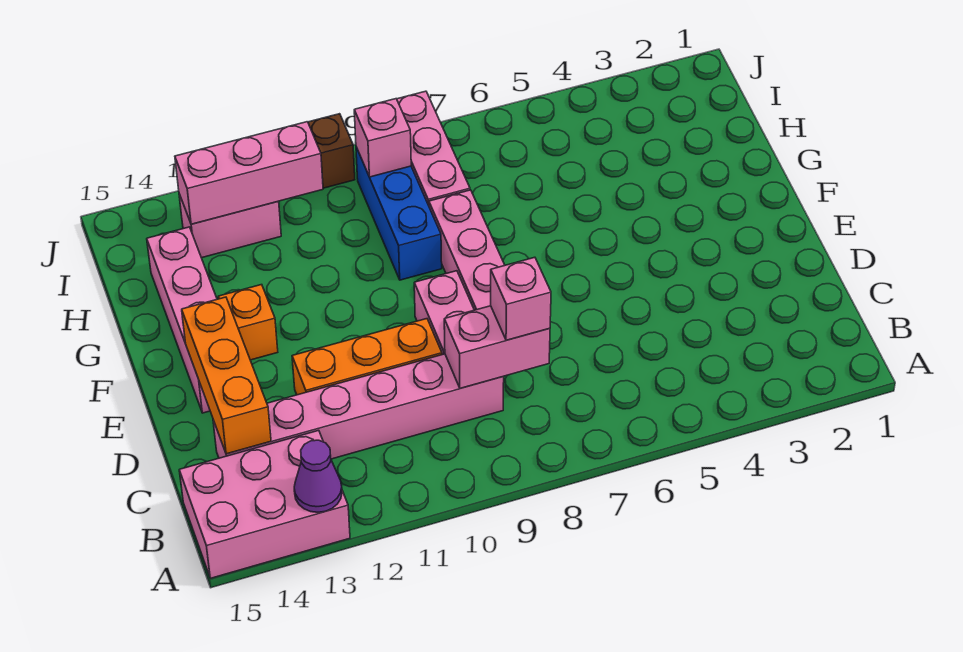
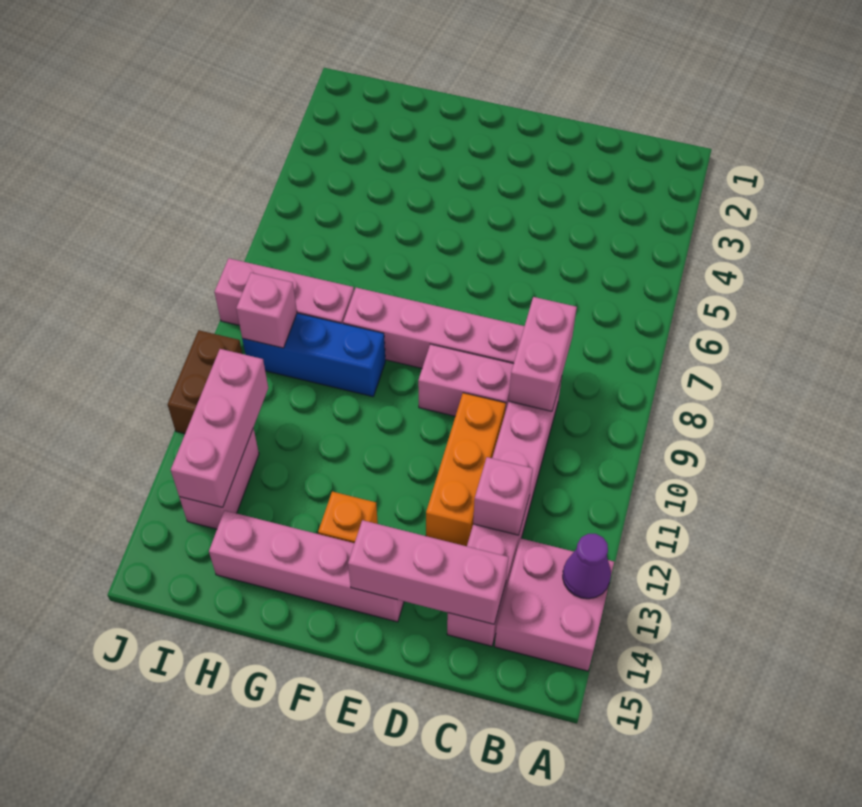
pink 2x3 brick [179,430,350,578] -> pink 2x2 brick [495,538,614,671]
pink 1x1 brick [491,257,551,340] -> pink 1x1 brick moved to [473,457,533,535]
orange 1x3 brick [182,297,271,454] -> pink 1x3 brick [348,520,509,624]

